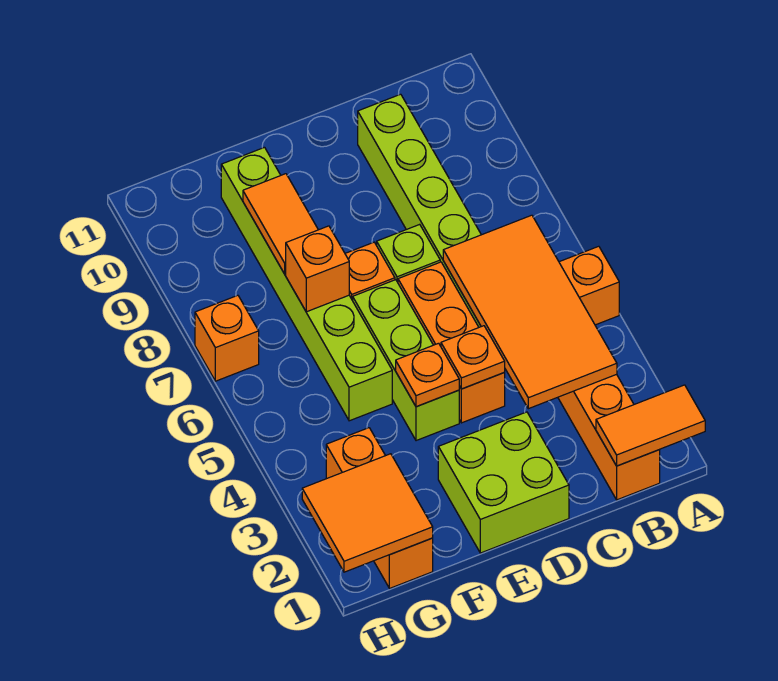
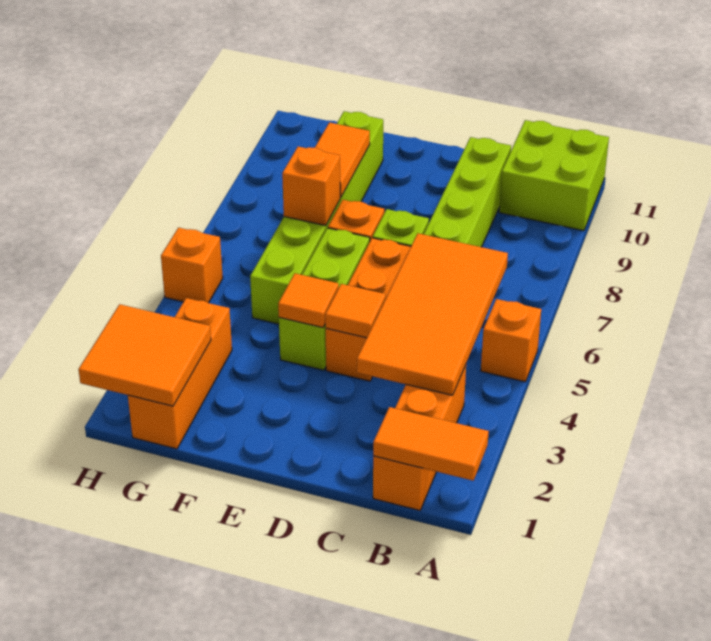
lime 2x2 brick [438,412,569,553] -> lime 2x2 brick moved to [499,120,609,231]
orange 1x1 plate [441,326,505,389] -> orange 1x1 tile [325,284,386,338]
orange 1x1 plate [396,343,459,407] -> orange 1x1 tile [278,273,339,328]
orange 1x1 brick [195,295,259,381] -> orange 1x1 brick moved to [161,228,223,303]

